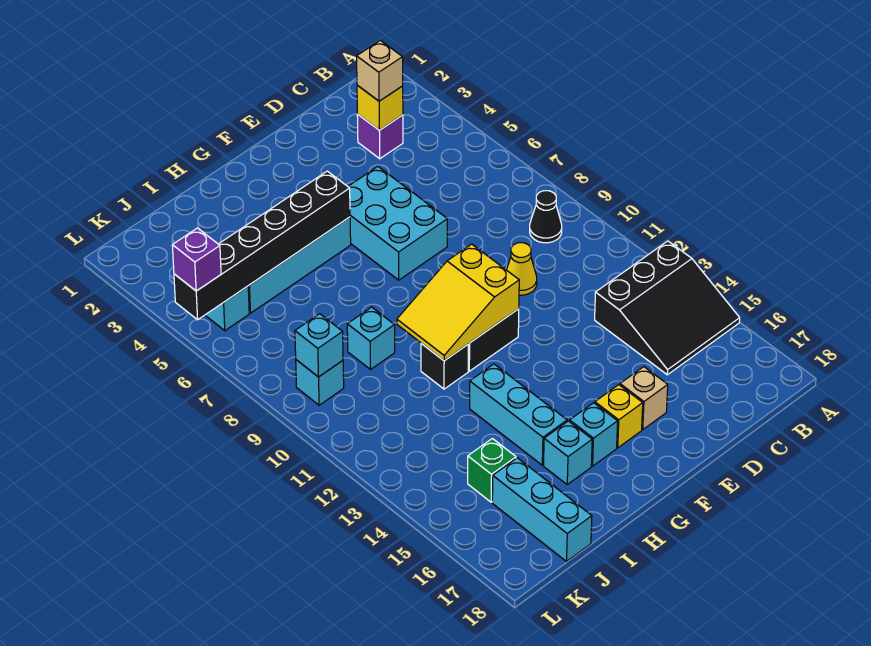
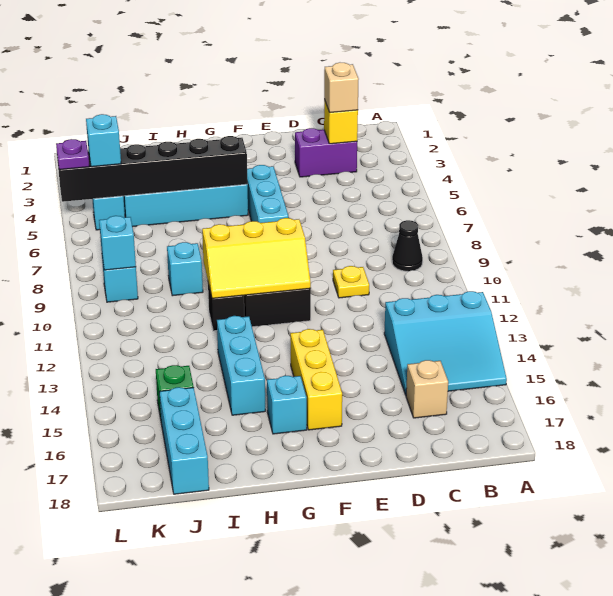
black 3x3 slope [595,241,740,375] -> cyan 3x3 slope [384,291,507,395]
purple 1x1 brick [357,114,403,159] -> purple 1x2 brick [295,128,357,177]
yellow 1x1 cone [507,243,537,295] -> yellow 1x1 plate [333,266,369,298]
cyan 2x3 brick [348,167,447,280] -> cyan 1x3 brick [247,165,288,223]
tan 1x1 brick [620,367,668,429] -> tan 1x1 brick moved to [406,360,448,418]
yellow 2x3 slope [397,244,519,361] -> yellow 2x3 slope turned to [202,218,311,298]
yellow 1x1 brick [595,385,643,448] -> yellow 1x3 brick [290,329,342,430]
cyan 1x1 brick [544,421,592,484] -> cyan 1x1 brick moved to [86,114,121,167]
purple 1x1 brick [172,228,221,291] -> purple 1x1 plate [56,139,89,170]

